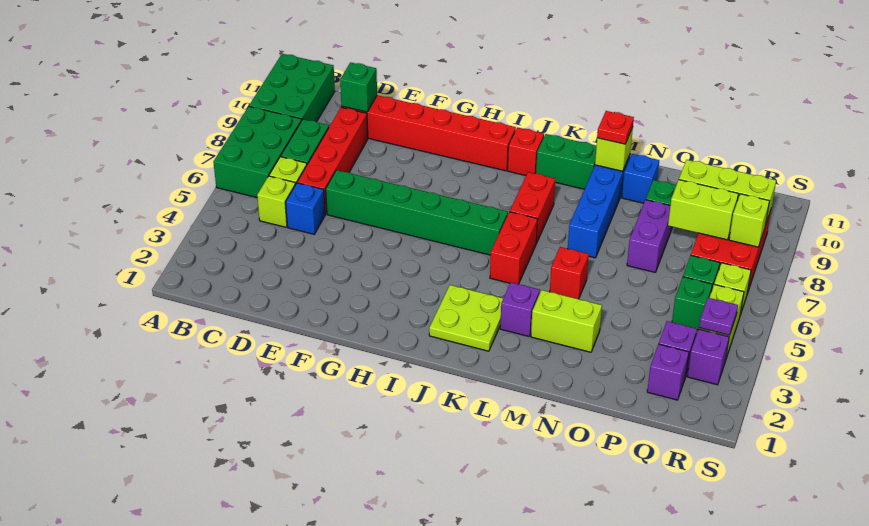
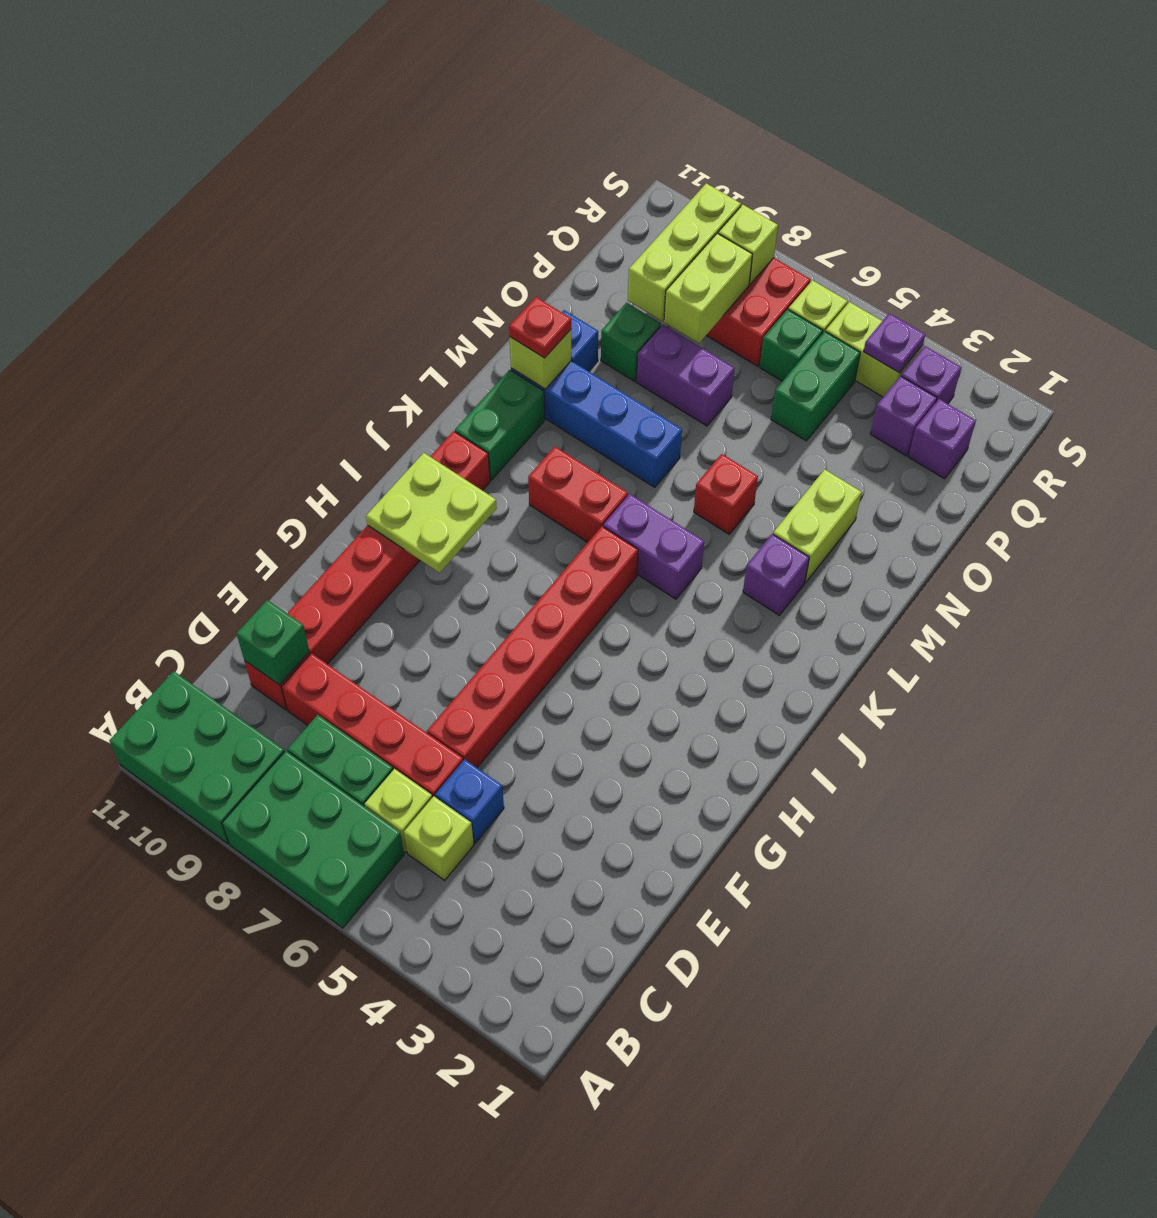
green 1x6 brick [326,170,508,255] -> red 1x6 brick [427,527,638,767]
lime 2x2 plate [429,285,503,351] -> lime 2x2 plate moved to [366,453,497,573]
red 1x2 brick [490,212,538,284] -> purple 1x2 brick [603,494,704,599]
green 1x1 brick [672,277,712,330] -> green 1x2 brick [771,331,860,441]

